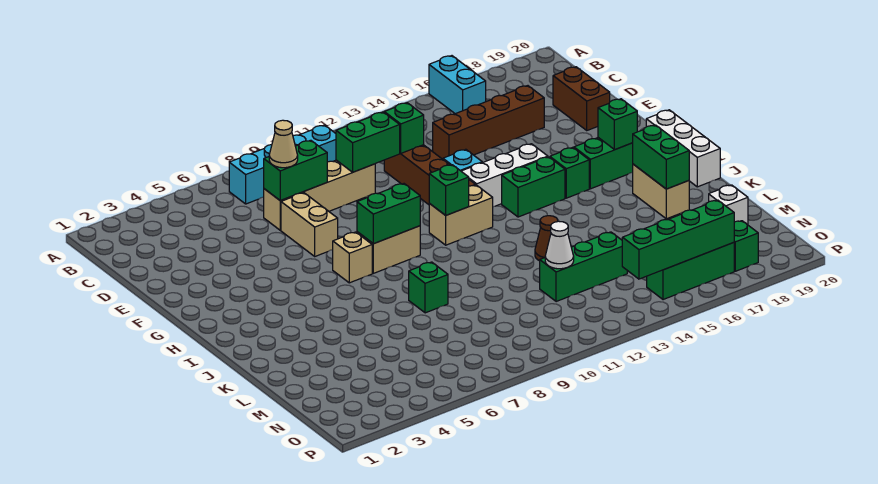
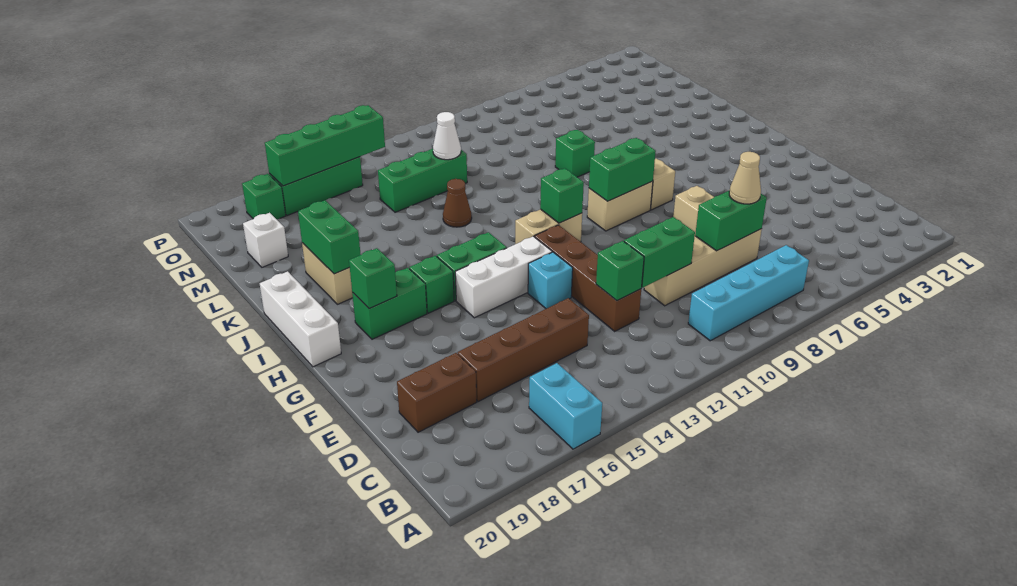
brown 1x2 brick [553,67,610,130] -> brown 1x2 brick turned to [397,353,477,432]

